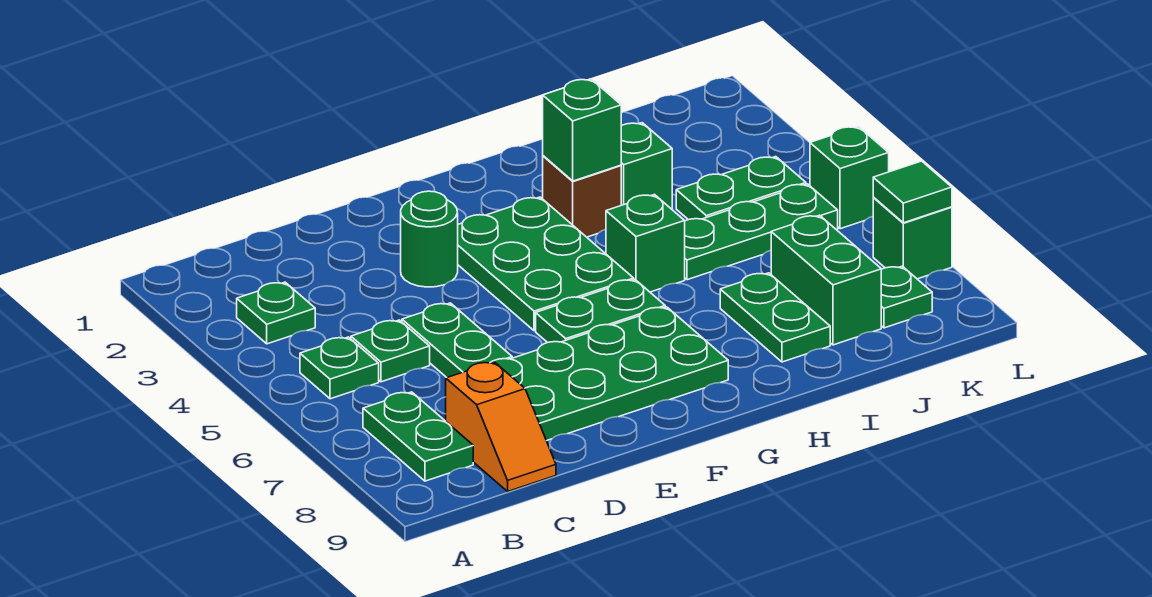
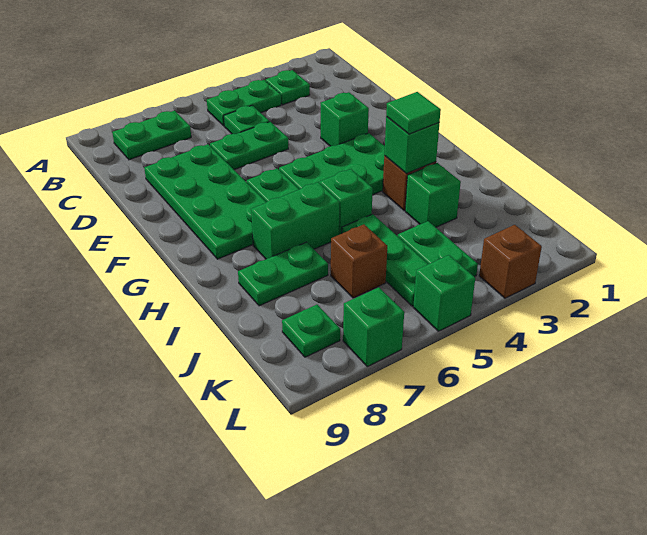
green 1x1 plate [300,337,379,399] -> green 1x2 plate [207,80,281,126]
orange 1x2 slope [446,362,556,491] -> none
green 1x1 round brick [401,191,458,287] -> green 1x1 brick [321,92,369,146]
none -> brown 1x1 brick [331,224,387,298]
green 1x2 brick [771,215,881,345] -> green 1x2 brick moved to [251,182,339,259]
none -> brown 1x1 brick [479,225,542,298]
green 1x1 tile [873,161,952,223] -> green 1x1 tile moved to [386,92,441,134]

